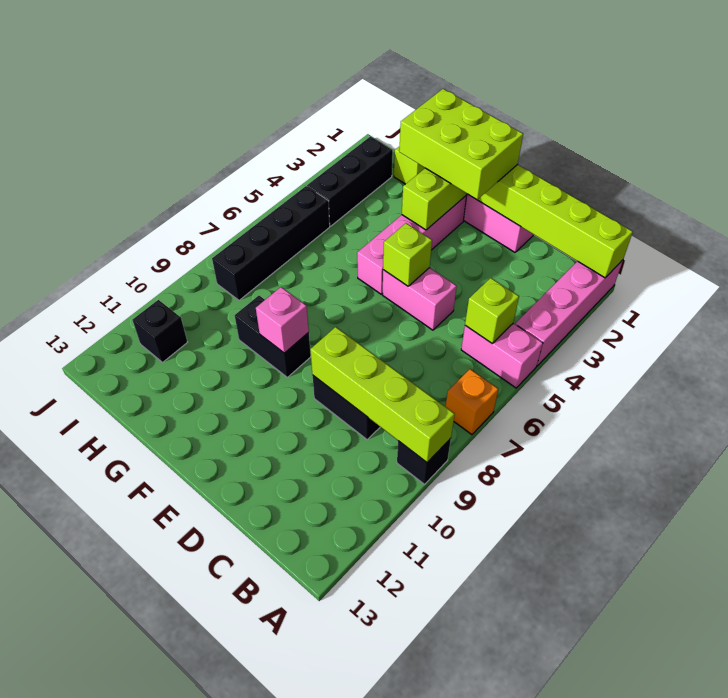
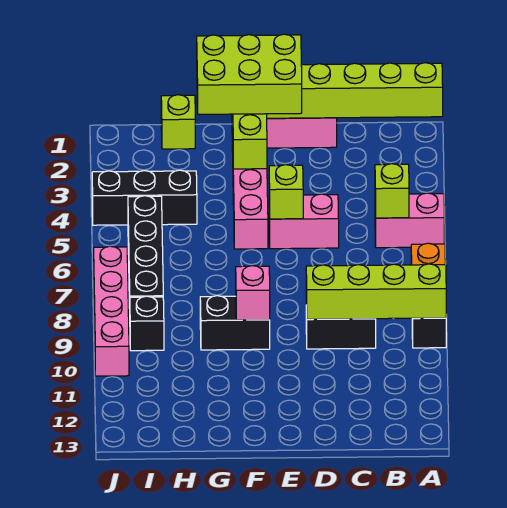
pink 1x4 brick [515,260,623,366] -> pink 1x4 brick moved to [94,246,129,376]
black 1x3 brick [307,137,393,226] -> black 1x3 brick turned to [92,170,197,225]
black 1x1 brick [133,300,187,363] -> black 1x1 brick moved to [130,296,164,351]

